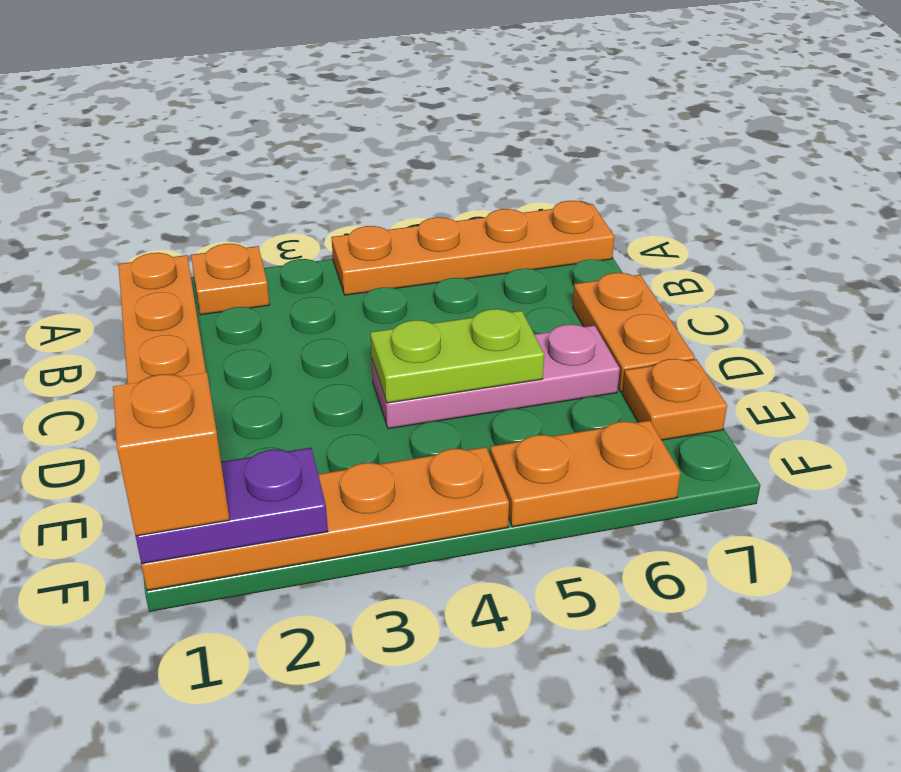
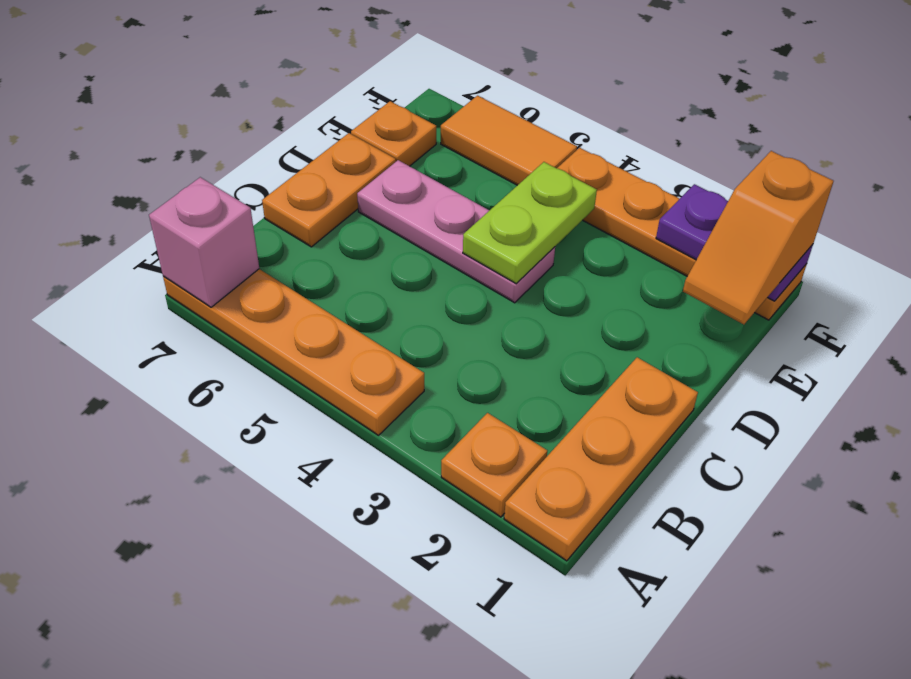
none -> pink 1x1 brick [149,177,259,307]
lime 1x2 plate [370,309,544,403] -> lime 1x2 plate turned to [463,162,597,284]
orange 1x2 plate [490,420,680,527] -> orange 1x2 tile [441,96,577,185]

